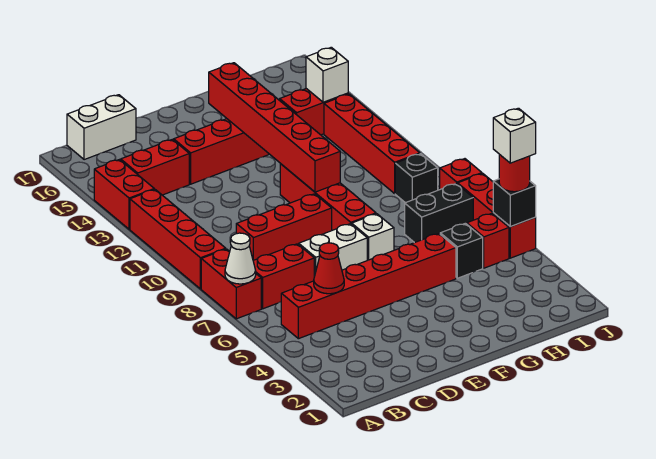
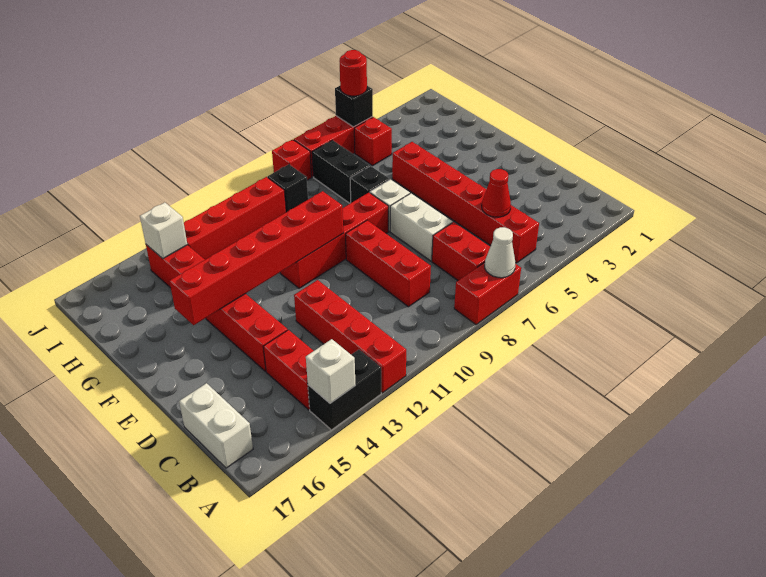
red 1x4 brick [130,189,226,289] -> red 1x4 brick turned to [294,280,406,393]
red 1x2 brick [94,160,154,229] -> black 1x2 brick [308,350,381,430]
black 1x1 brick [440,223,483,278] -> black 1x1 brick moved to [350,166,390,203]
white 1x1 brick [493,108,536,163] -> white 1x1 brick moved to [306,339,355,403]

